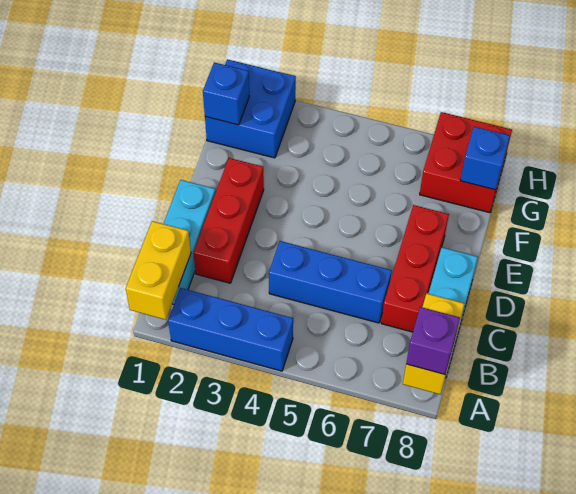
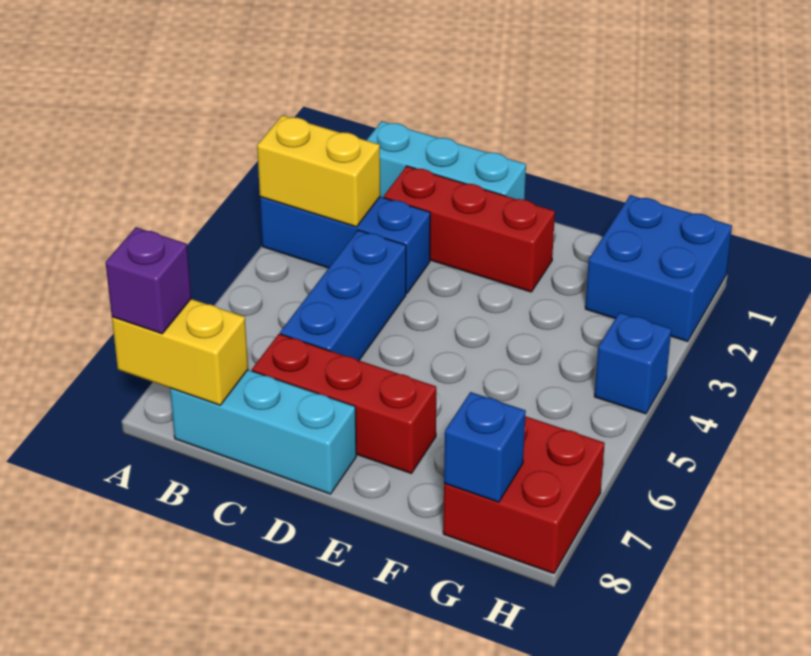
yellow 1x2 brick [126,221,191,320] -> yellow 1x2 brick moved to [257,115,380,227]
blue 1x3 brick [168,288,293,371] -> blue 1x3 brick turned to [260,197,430,293]
blue 1x1 brick [203,62,249,125] -> blue 1x1 brick moved to [594,312,671,414]

